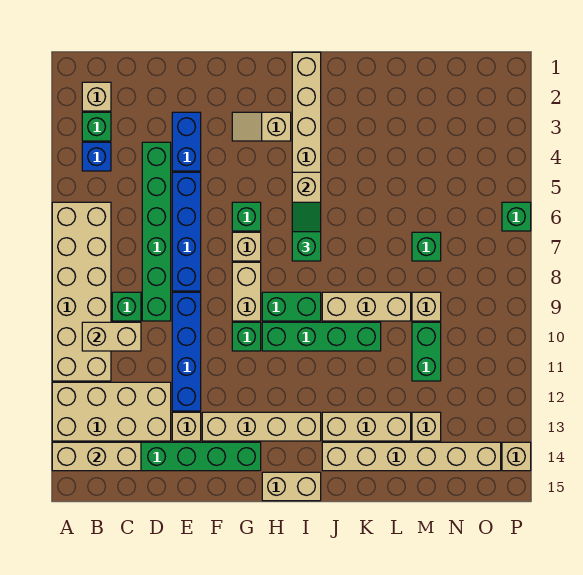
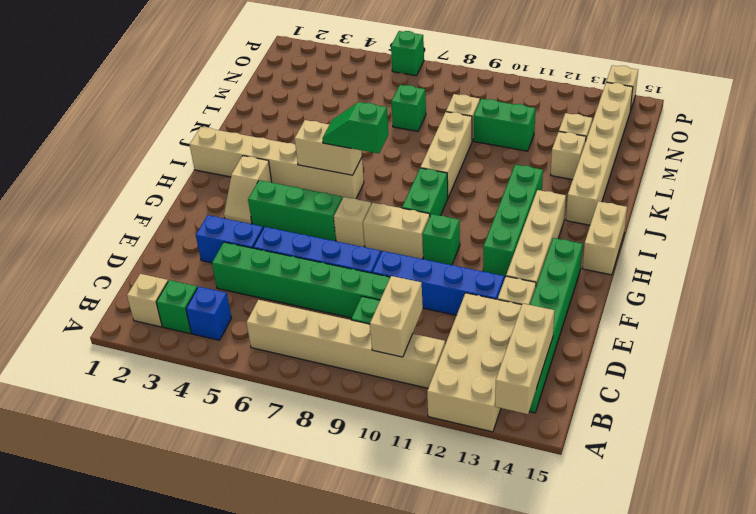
tan 2x6 brick [52,202,111,381] -> tan 1x6 brick [246,300,445,388]
green 1x1 brick [232,202,261,231] -> green 1x3 brick [248,180,342,241]
green 1x4 brick [262,322,381,351] -> green 1x4 brick moved to [483,165,543,277]
tan 1x3 brick [322,412,411,441] -> tan 1x1 brick [551,131,586,180]

